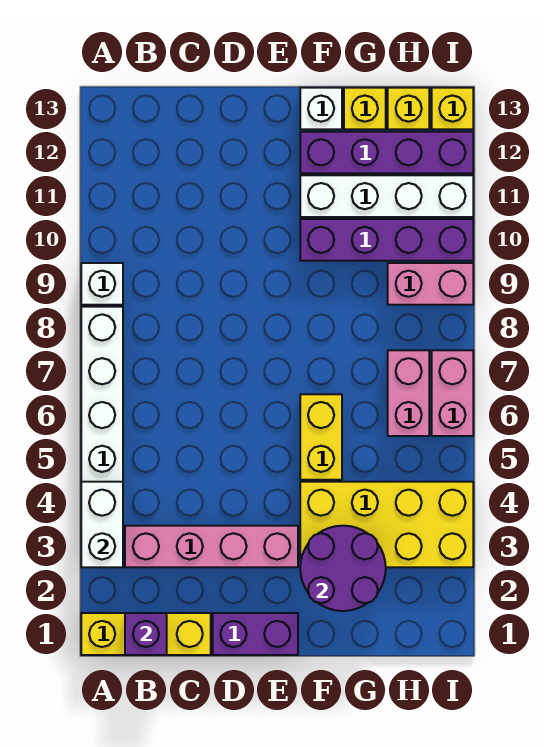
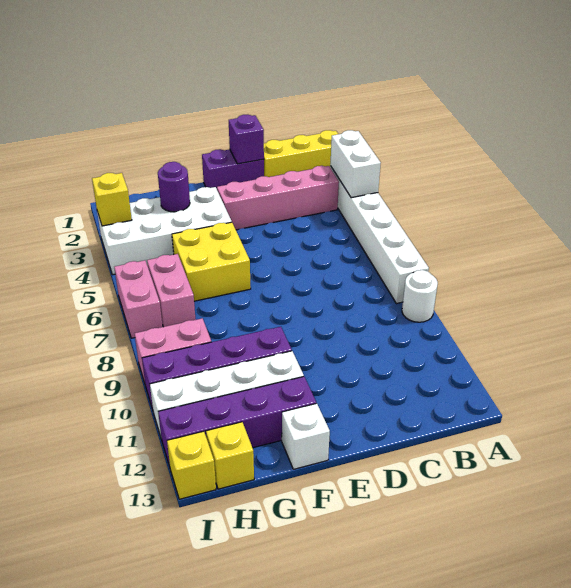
white 1x1 brick [81,263,123,305] -> white 1x1 round brick [402,270,438,322]
purple 1x1 brick [125,613,167,655] -> purple 1x1 brick moved to [229,115,264,164]
purple 2x2 round brick [300,526,386,611] -> purple 1x1 round brick [158,162,190,212]
yellow 2x4 brick [300,482,473,567] -> white 2x4 brick [97,187,232,275]
yellow 1x2 brick [300,394,342,480] -> yellow 2x2 brick [172,222,251,301]
yellow 1x1 brick [344,88,386,129] -> yellow 1x1 brick moved to [92,173,132,226]

